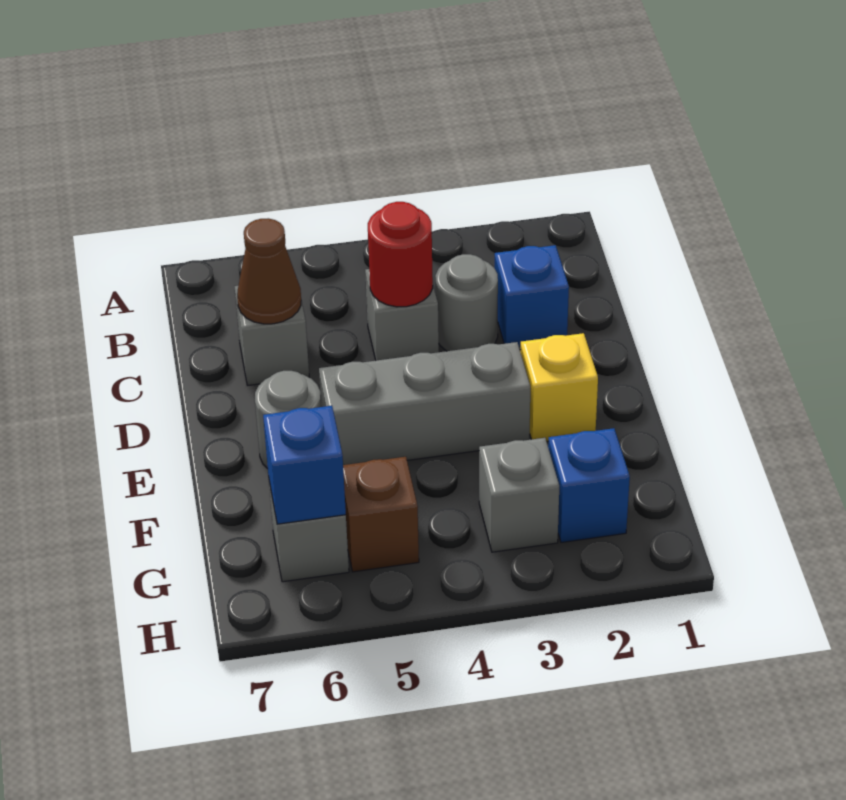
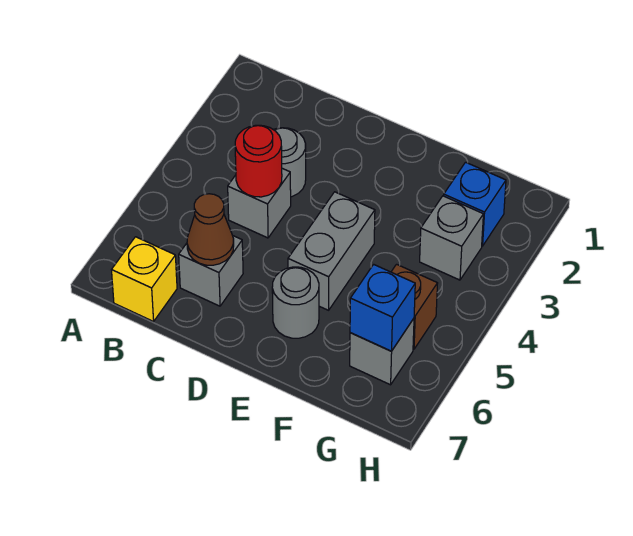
blue 1x1 brick [495,245,569,350] -> none
yellow 1x1 brick [520,333,598,441] -> yellow 1x1 brick moved to [112,237,177,321]
grey 1x3 brick [319,342,530,465] -> grey 1x2 brick [288,192,375,310]

